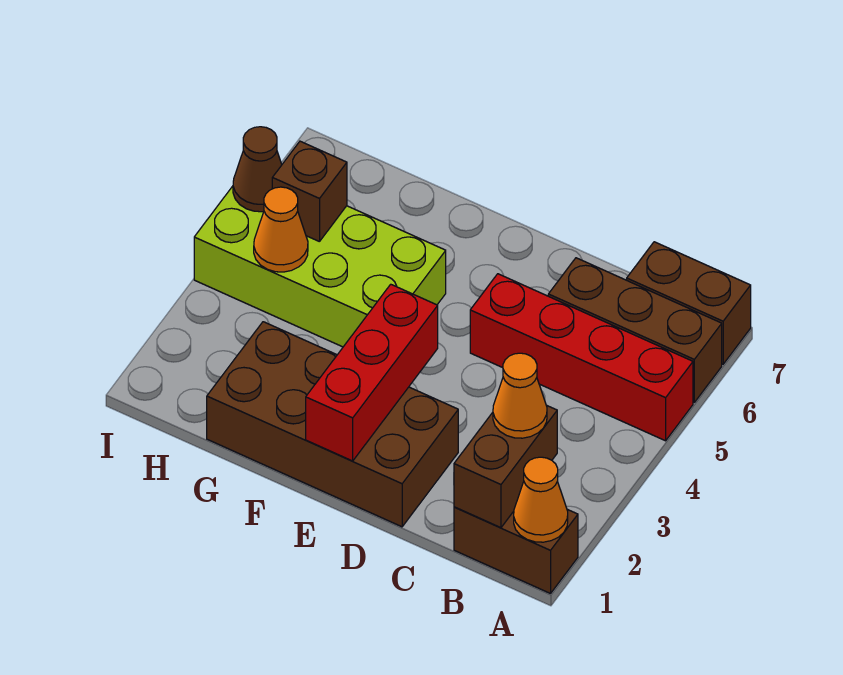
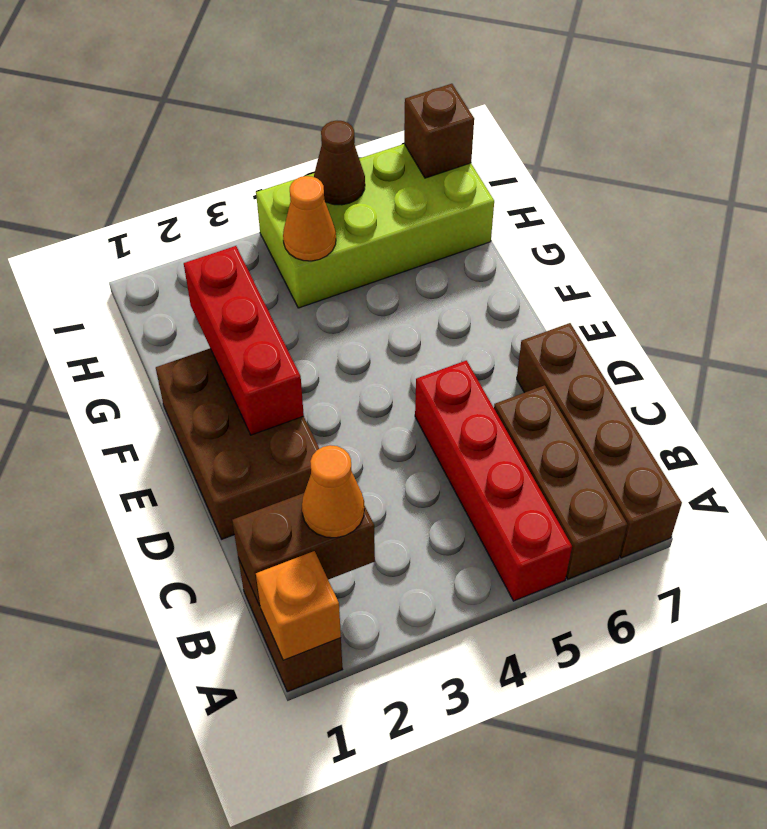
orange 1x1 cone [514,457,568,542] -> orange 1x1 brick [256,551,341,660]
brown 1x2 brick [627,242,751,364] -> brown 1x4 brick [517,323,682,558]
brown 2x4 brick [207,322,458,527] -> brown 2x3 brick [156,348,319,539]
red 1x3 brick [306,284,438,461] -> red 1x3 brick turned to [184,246,304,435]
lime 2x4 brick [194,186,446,347] -> lime 2x4 brick turned to [256,144,494,308]
brown 1x1 brick [272,141,347,242] -> brown 1x1 brick moved to [404,84,474,178]

